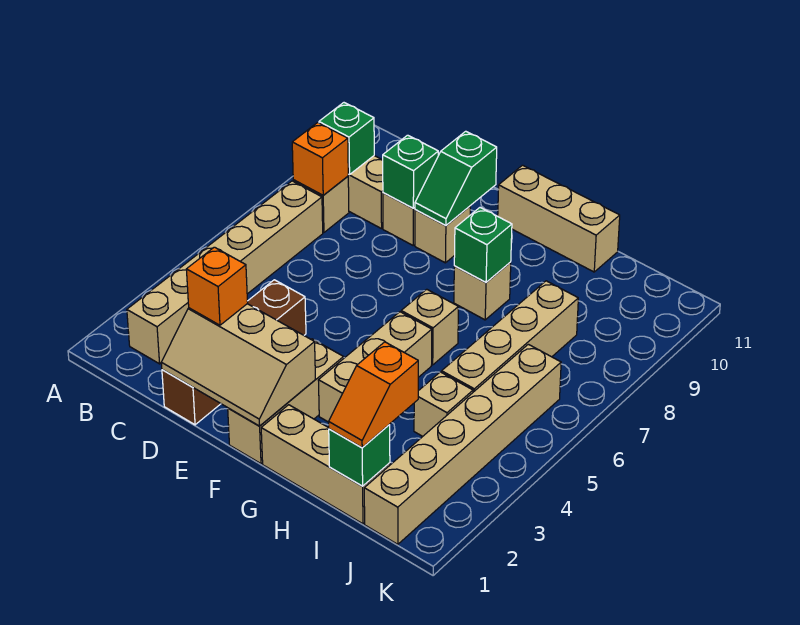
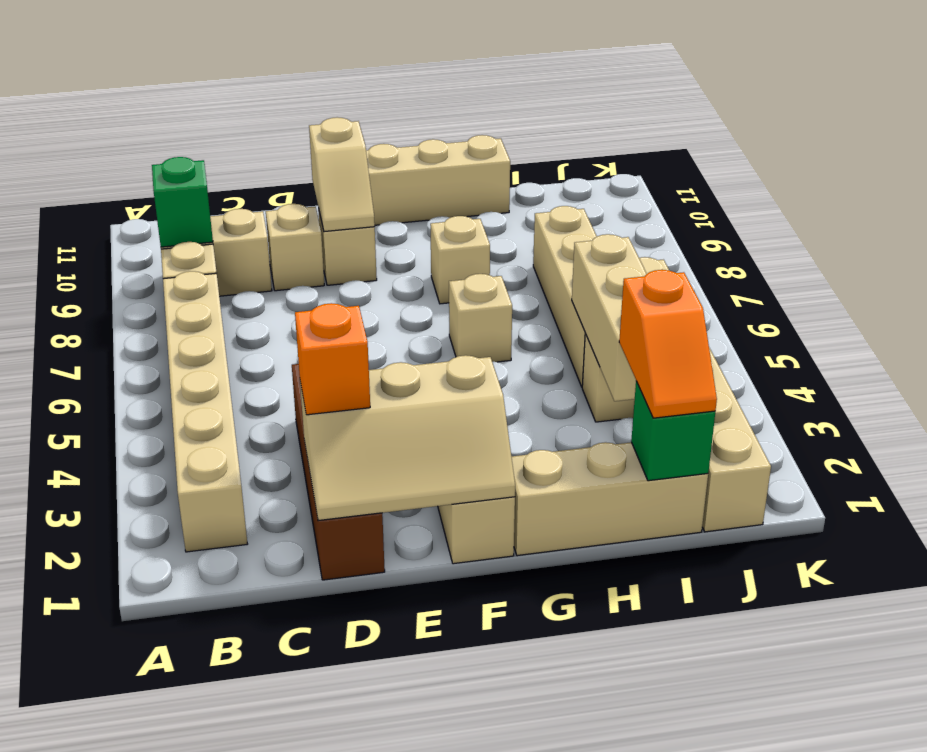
orange 1x1 brick [292,123,349,195] -> none
green 1x1 brick [383,135,438,208] -> none
green 1x2 slope [415,131,497,225] -> tan 1x2 slope [309,117,375,232]
tan 1x3 brick [318,312,432,422] -> tan 1x3 brick moved to [572,234,647,401]
green 1x1 brick [454,208,512,282] -> none

